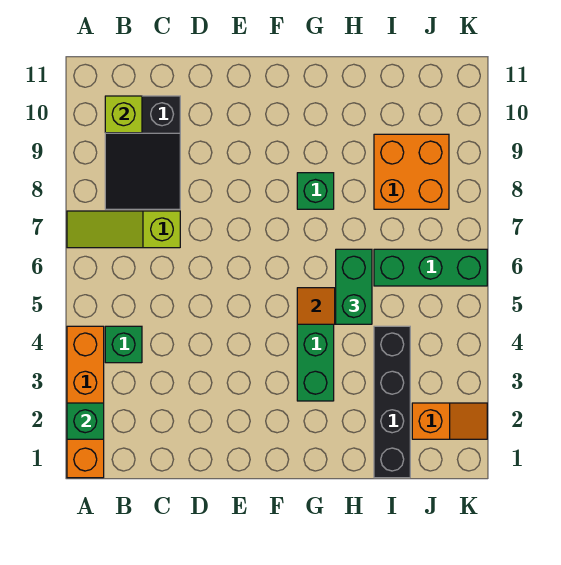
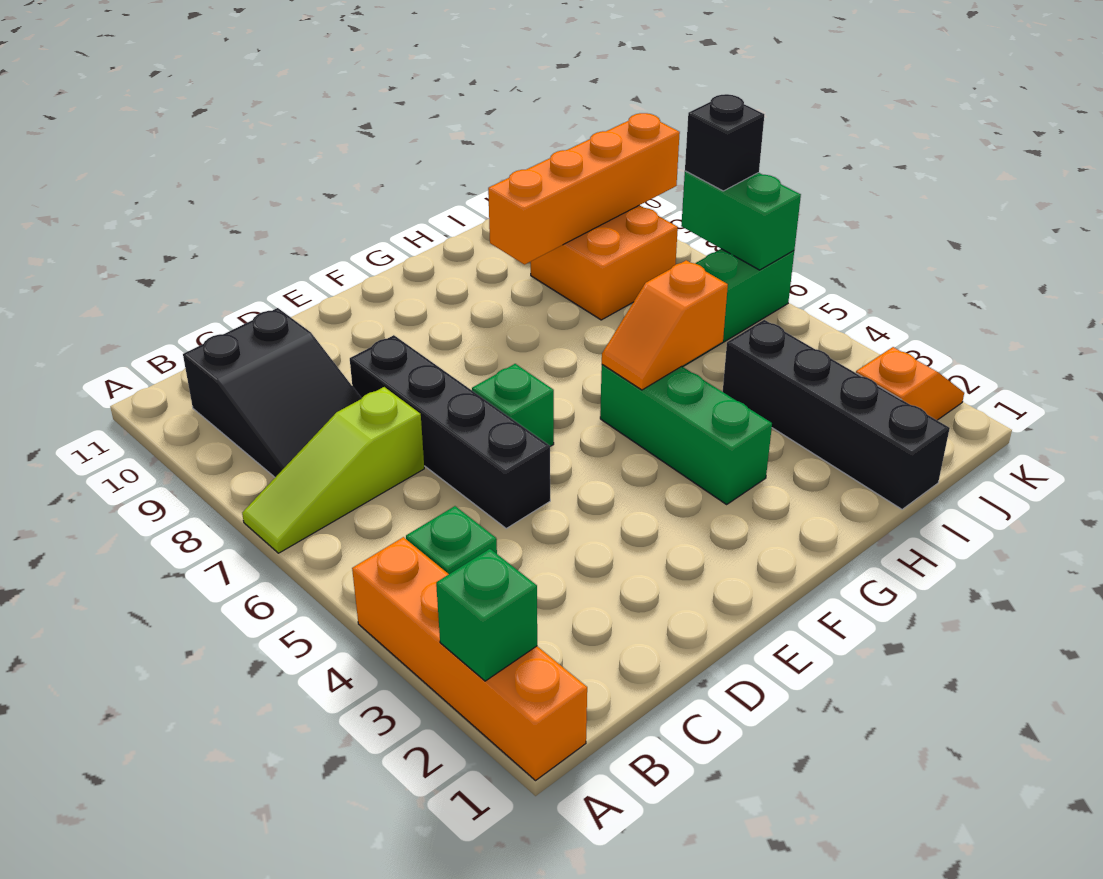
lime 1x1 brick [105,96,142,133] -> none
none -> black 1x4 brick [350,335,550,528]
green 1x1 brick [297,173,334,209] -> green 1x1 brick moved to [472,364,554,446]
green 1x2 brick [336,249,372,324] -> green 1x2 brick moved to [681,171,801,270]
none -> orange 1x4 brick [488,113,680,265]
none -> black 1x1 brick [685,94,764,191]

